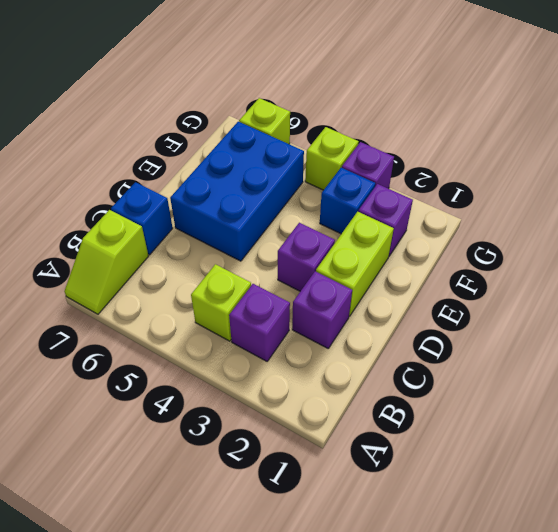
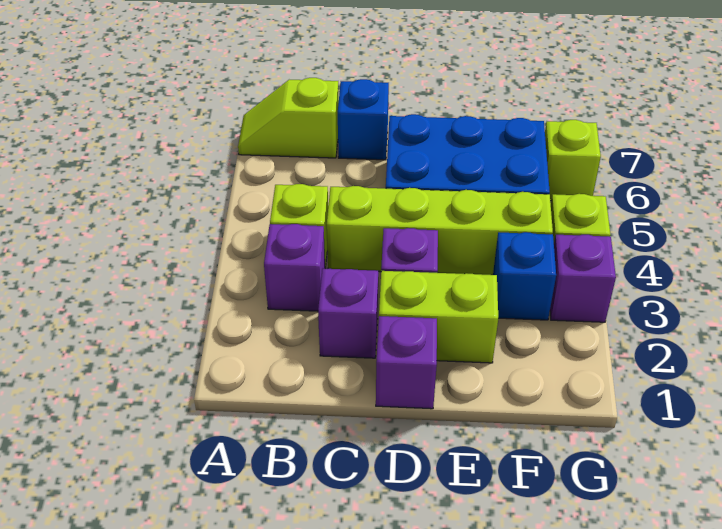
none -> lime 1x4 brick [327,186,553,275]
purple 1x1 brick [358,184,413,256] -> purple 1x1 brick moved to [376,316,437,409]

